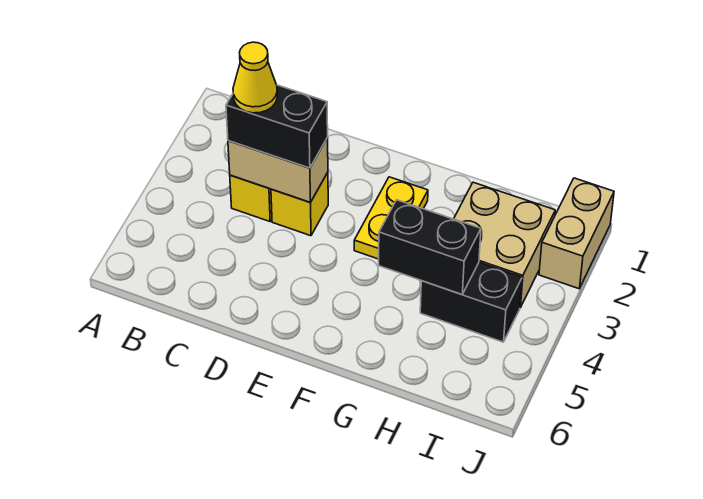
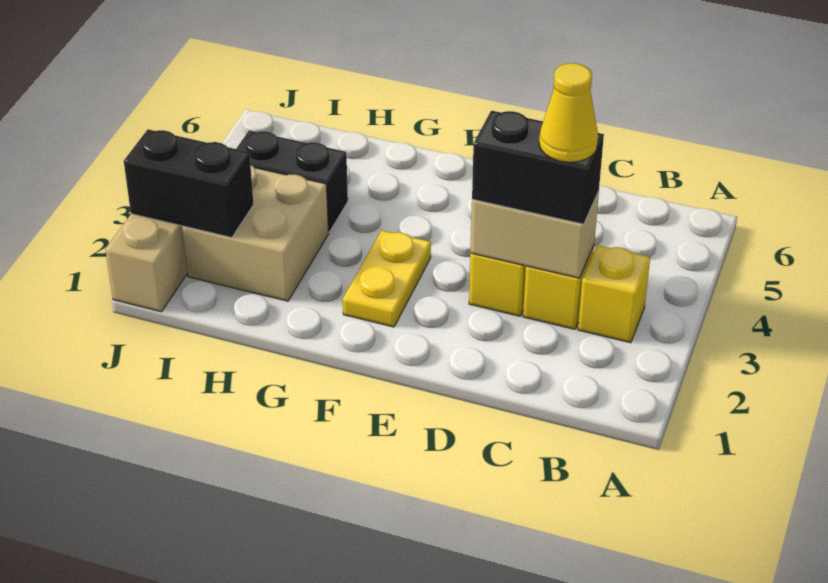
none -> yellow 1x1 brick [578,245,650,343]
black 1x2 brick [379,200,481,294] -> black 1x2 brick moved to [124,129,254,238]

